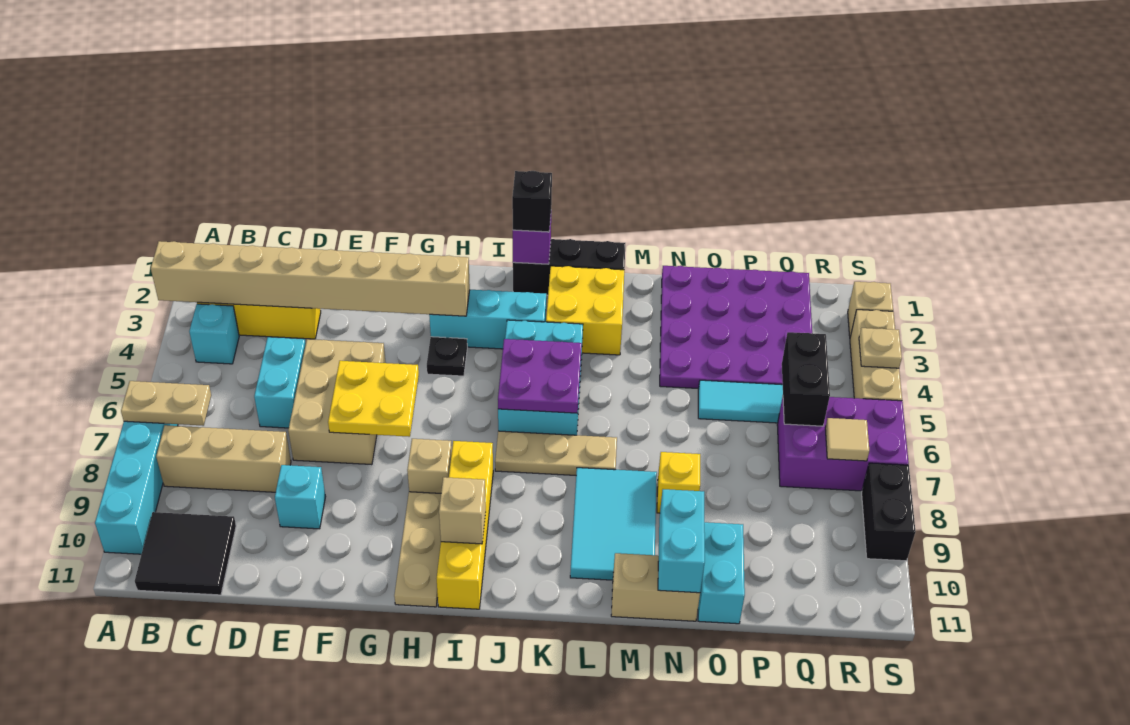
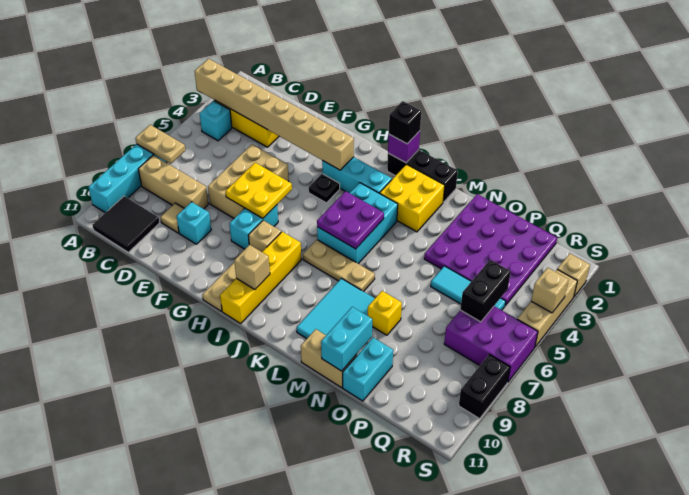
cyan 1x2 brick [254,337,306,428] -> cyan 1x2 brick moved to [230,205,278,249]
tan 1x1 tile [825,418,869,461] -> tan 1x1 tile moved to [160,203,184,233]
tan 1x1 plate [859,328,902,368] -> tan 1x1 brick [531,268,569,313]

